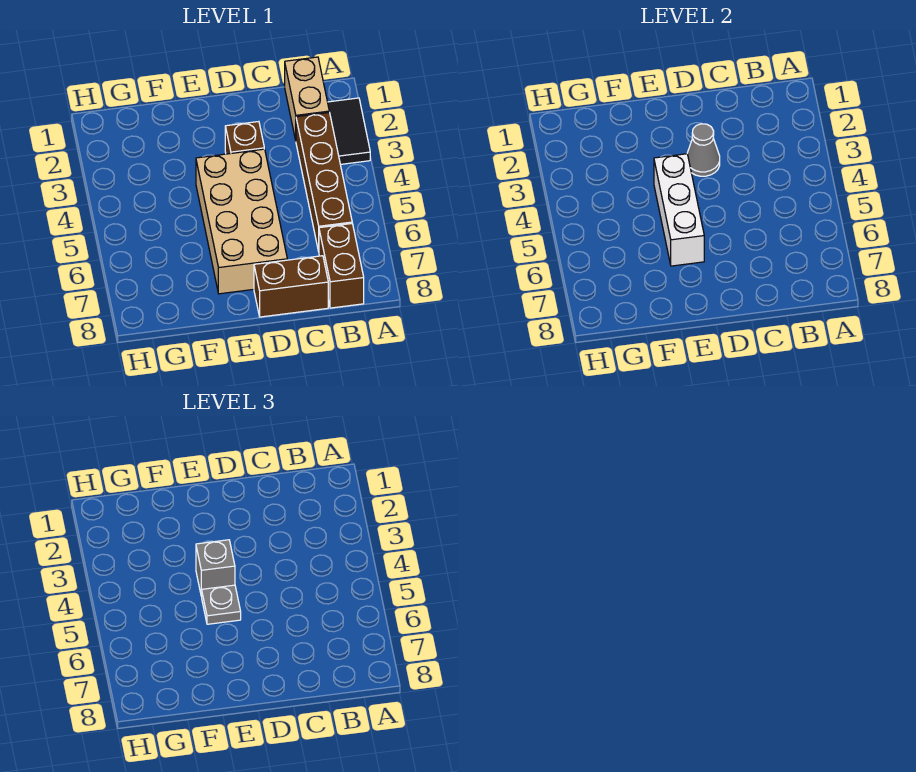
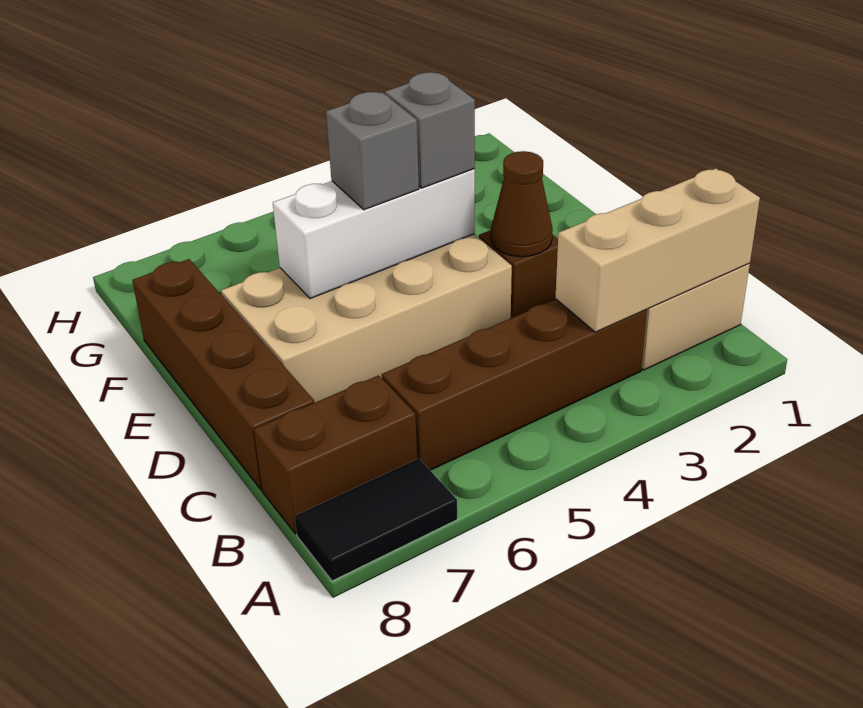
black 1x2 tile [328,98,370,164] -> black 1x2 tile moved to [295,458,457,581]
none -> tan 1x3 brick [555,169,760,332]
brown 1x2 brick [254,256,328,317] -> brown 1x4 brick [132,259,314,489]
grey 1x1 cone [687,124,720,176] -> brown 1x1 cone [491,151,553,257]
grey 1x1 plate [202,585,241,624] -> grey 1x1 brick [326,92,419,210]

